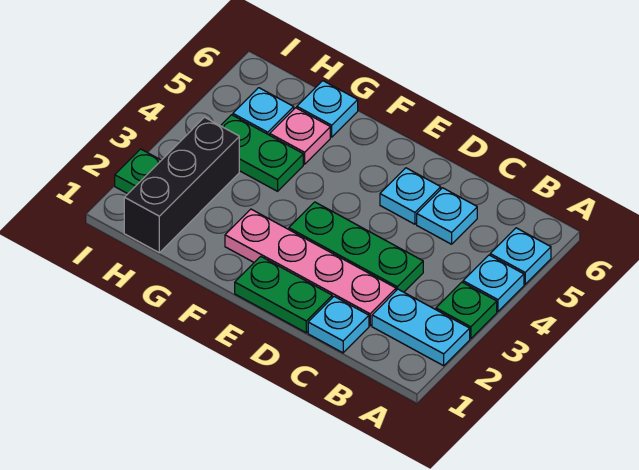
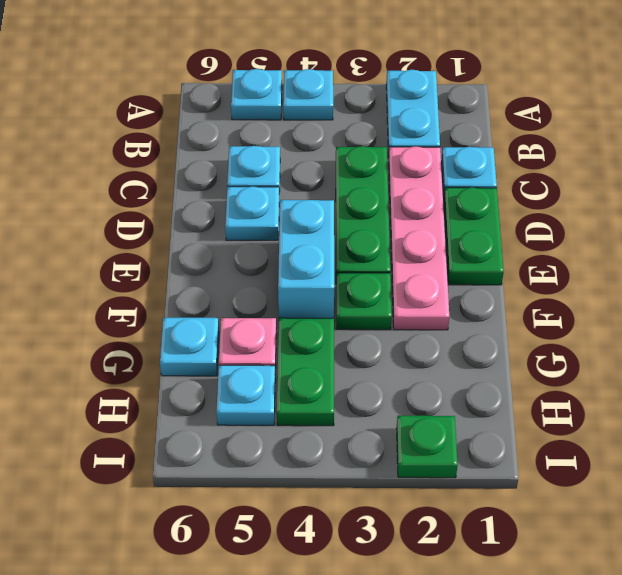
green 1x1 plate [436,282,497,339] -> green 1x1 plate moved to [336,273,392,330]
none -> cyan 1x2 brick [278,200,334,318]
black 1x3 brick [124,117,239,253] -> none

